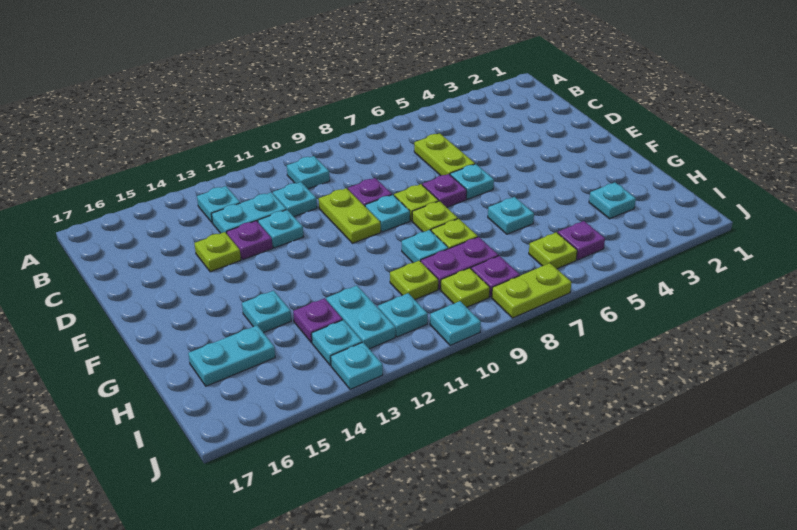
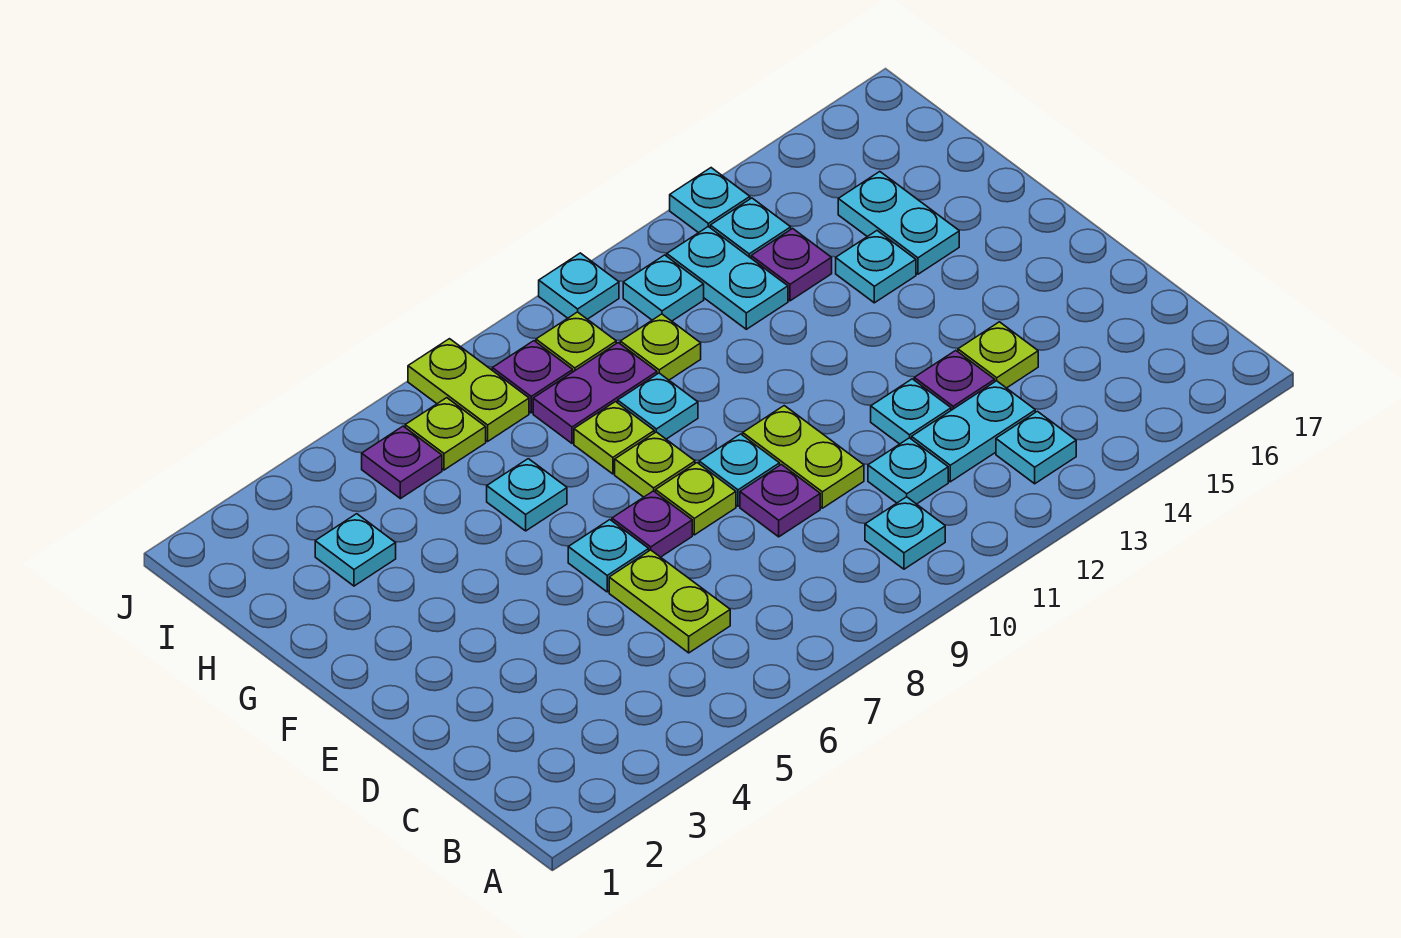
cyan 1x2 plate [188,325,275,386] -> cyan 1x2 plate turned to [838,172,959,274]
lime 1x2 plate [492,263,572,318] -> lime 1x2 plate turned to [408,339,529,441]

